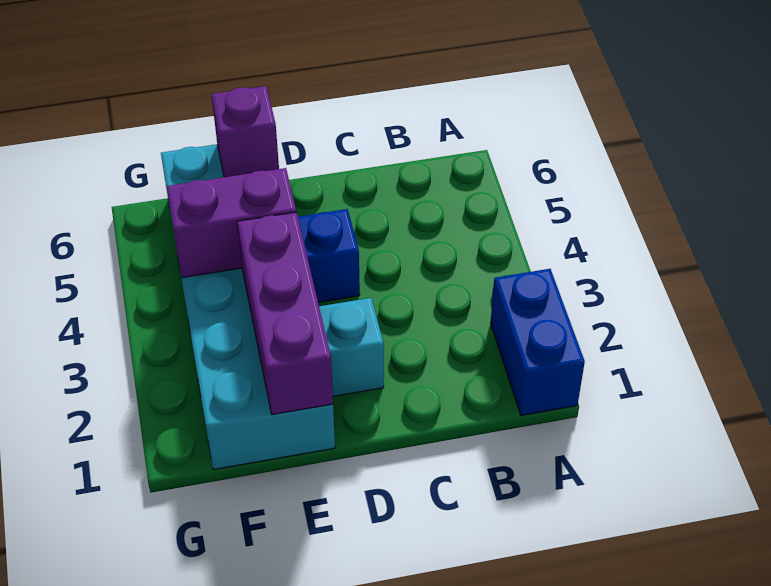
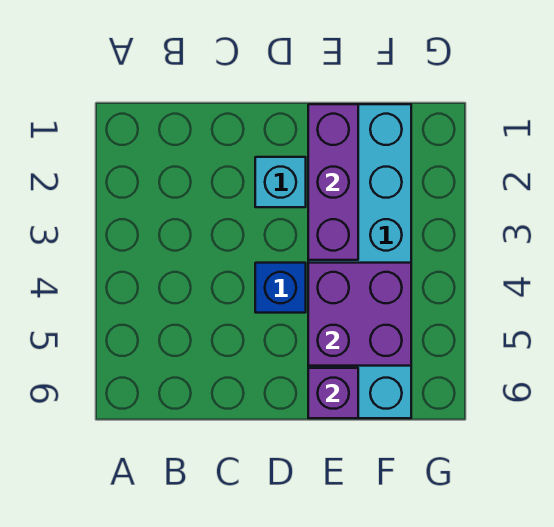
blue 1x2 brick [491,269,585,415] -> none
purple 1x2 brick [167,168,296,278] -> purple 2x2 brick [308,263,411,366]

